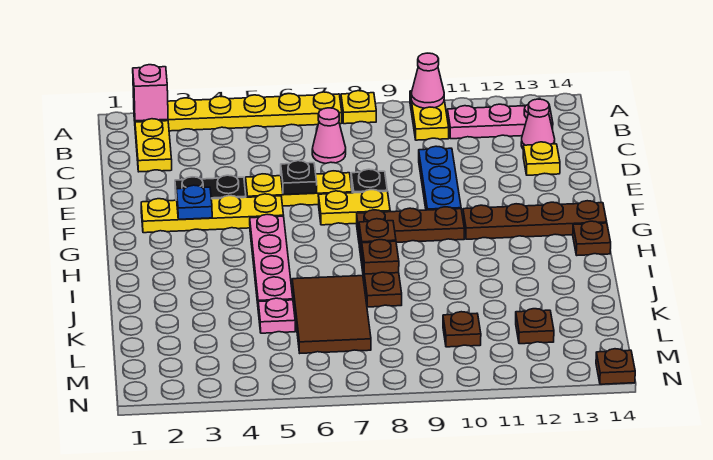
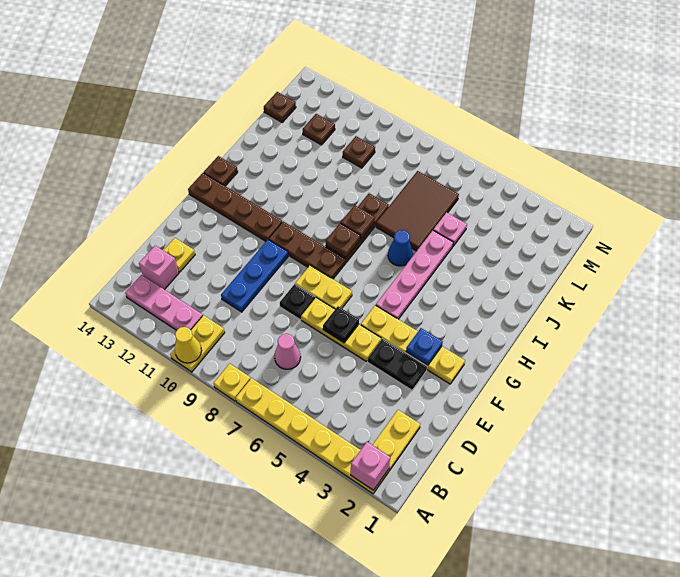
pink 1x1 cone [411,53,444,108] -> yellow 1x1 cone [175,327,202,363]
pink 1x1 cone [521,99,555,149] -> pink 1x1 brick [139,246,179,290]
none -> blue 1x1 cone [388,230,413,266]
brown 1x1 plate [596,349,635,384] -> brown 1x1 plate moved to [264,92,296,122]

